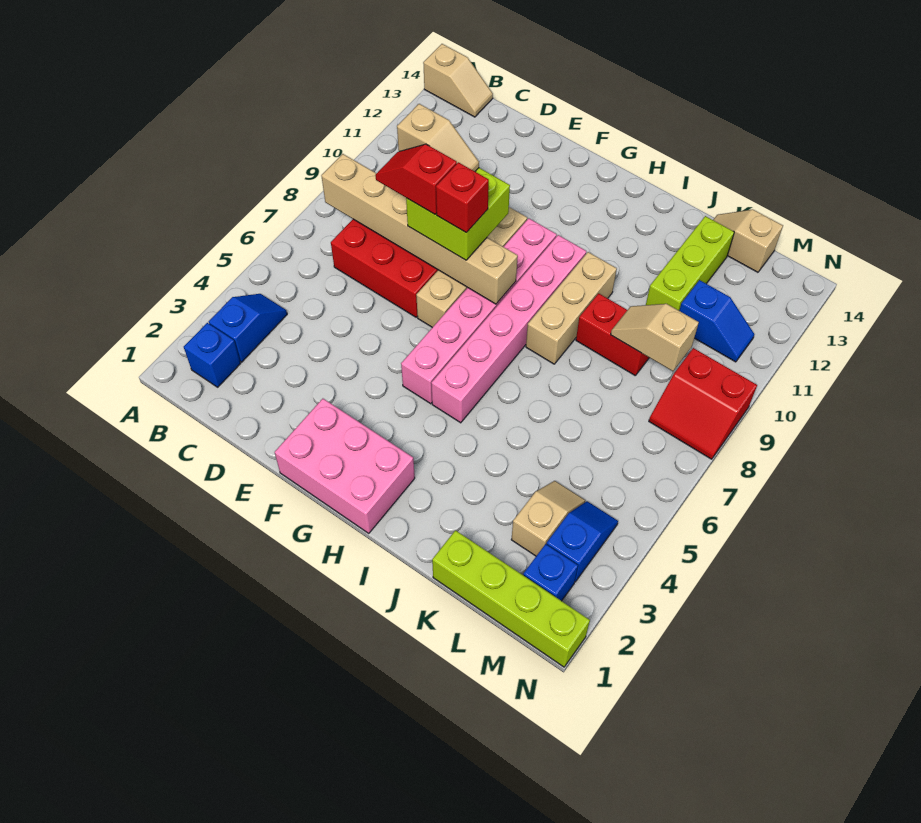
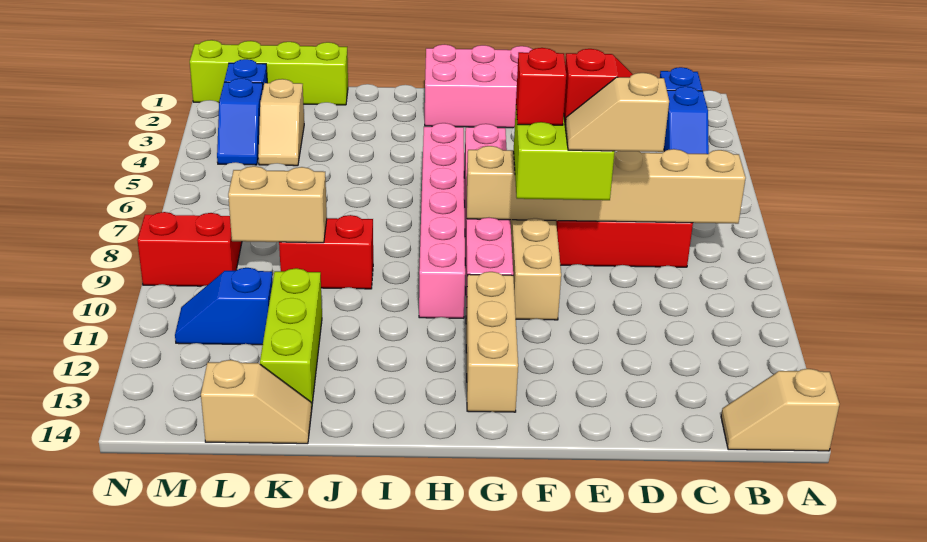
tan 1x3 brick [526,252,617,364] -> tan 1x3 brick moved to [466,272,518,412]
tan 1x2 slope [611,304,699,371] -> tan 1x2 brick [228,166,327,243]

